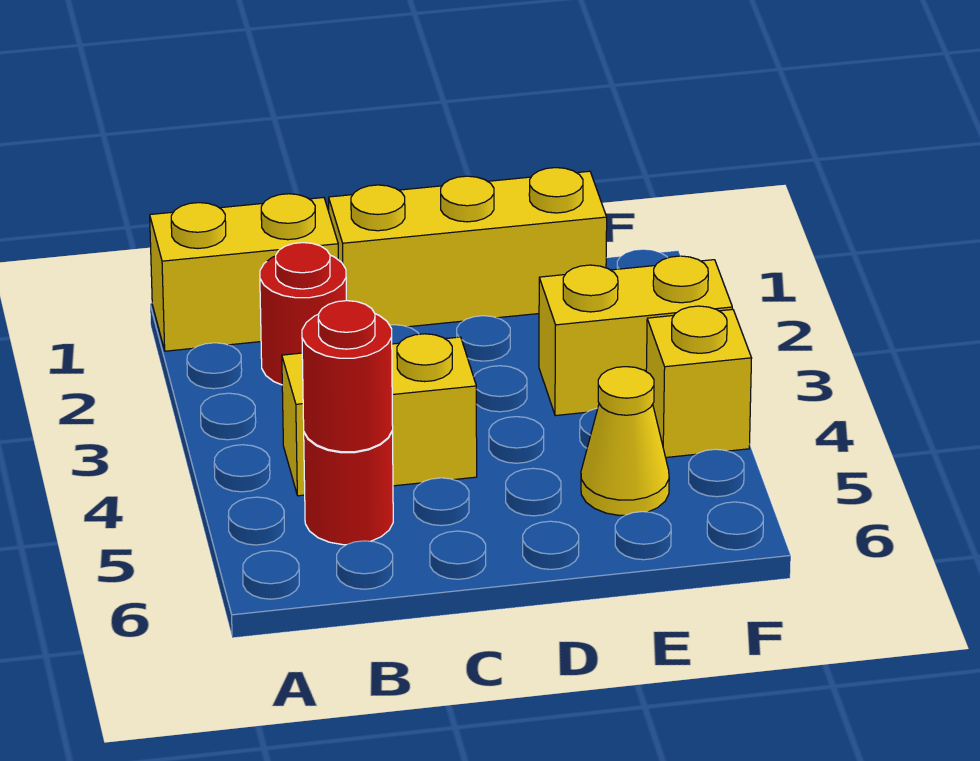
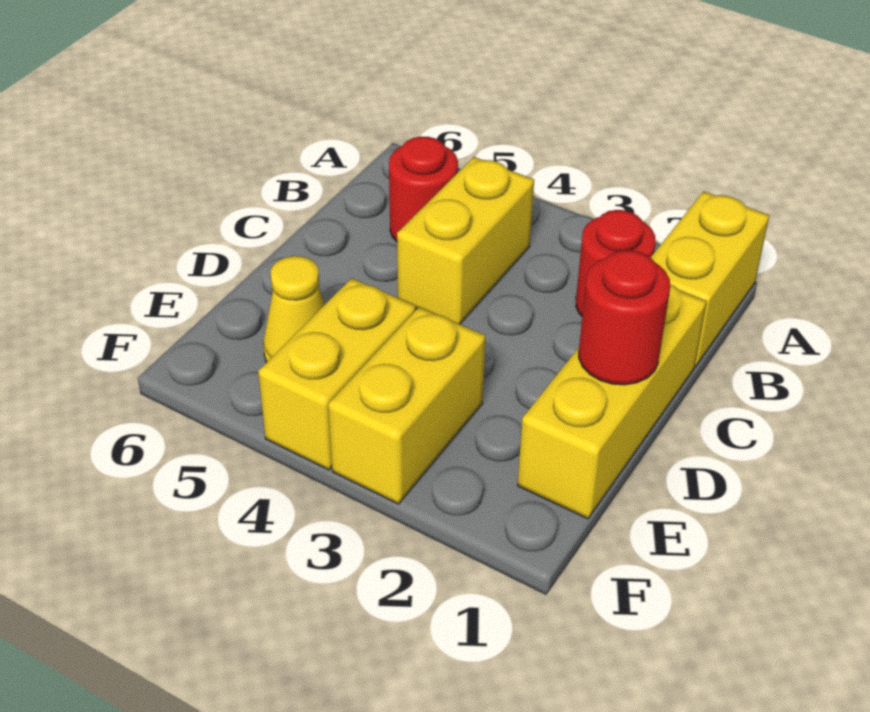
red 1x1 round brick [302,301,393,452] -> red 1x1 round brick moved to [579,250,670,385]
yellow 1x1 brick [646,306,752,457] -> yellow 1x2 brick [258,278,416,470]

